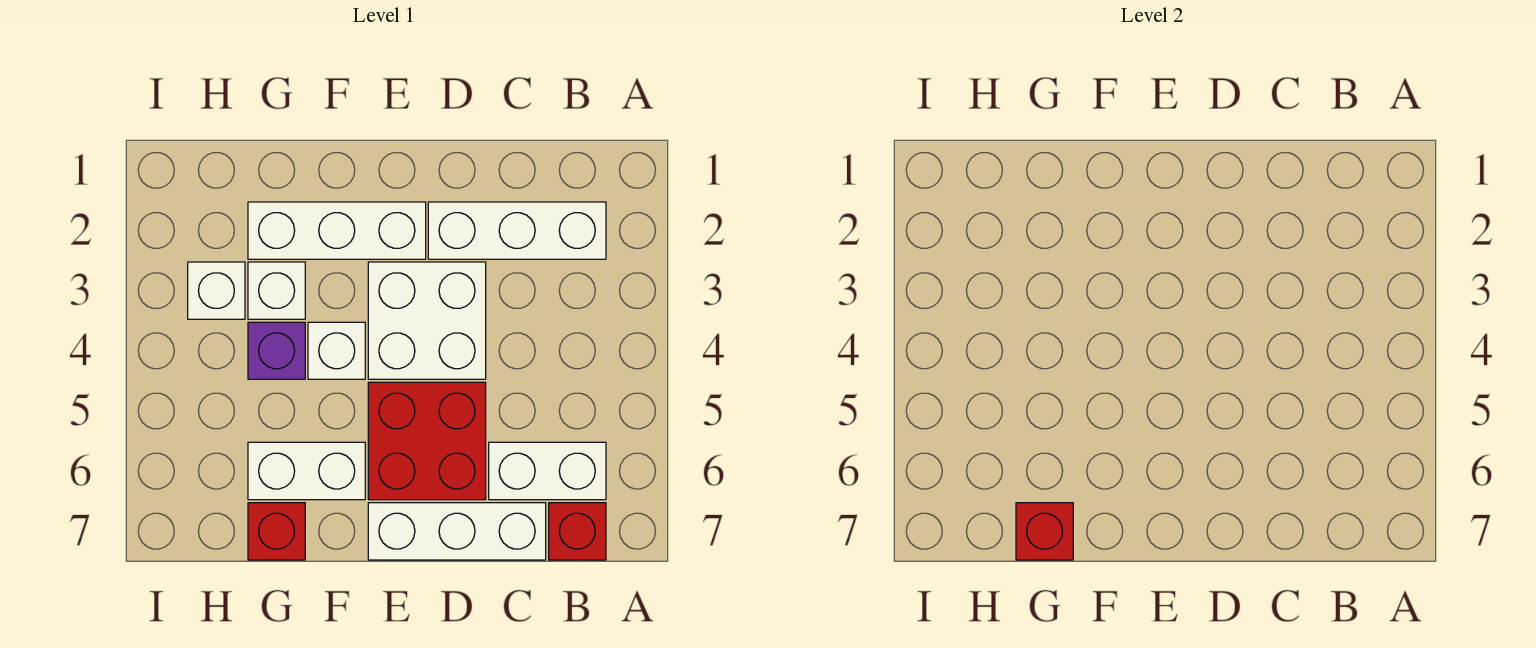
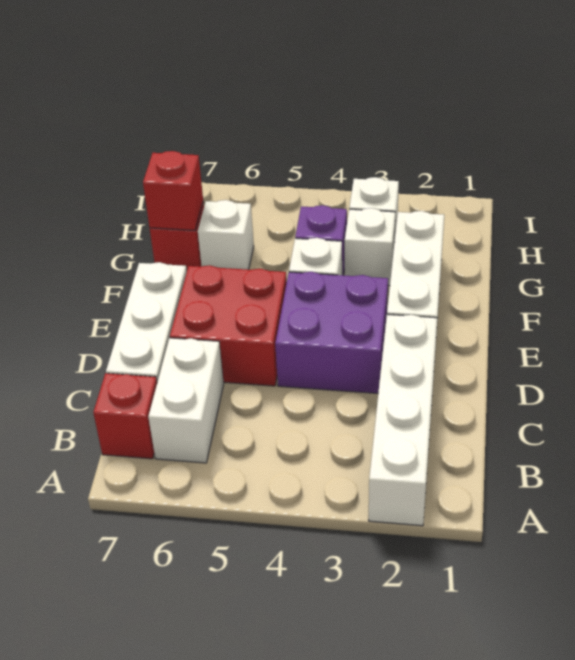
white 1x3 brick [428,202,606,259] -> white 1x4 brick [369,314,437,526]
white 2x2 brick [368,262,486,379] -> purple 2x2 brick [275,272,388,393]
white 1x2 brick [248,442,365,500] -> white 1x1 brick [198,200,254,270]

